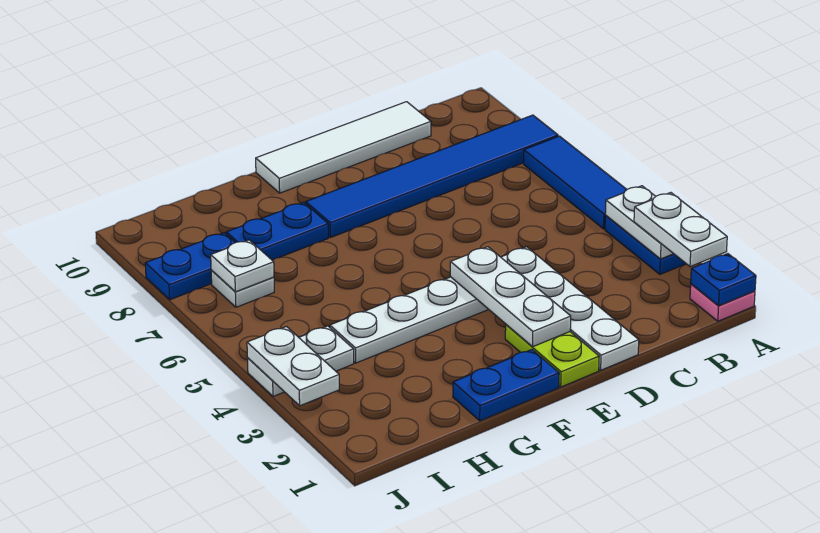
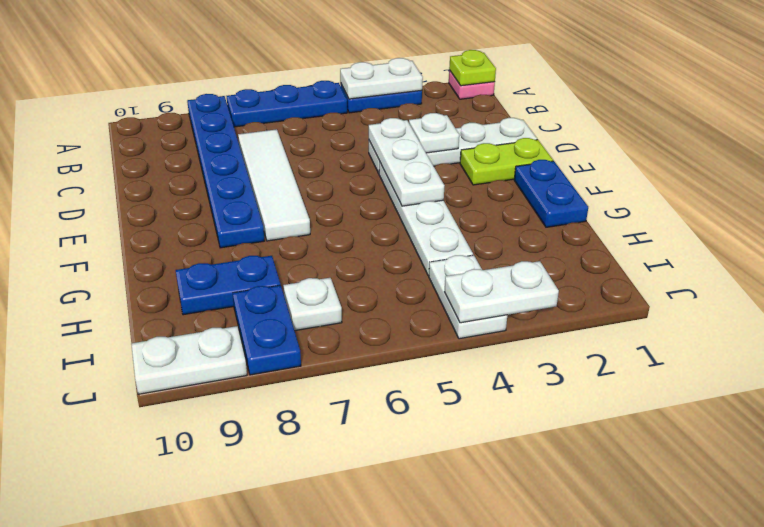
blue 1x1 plate [691,254,756,306] -> lime 1x1 plate [449,50,496,86]
white 1x2 plate [634,192,727,267] -> white 1x2 plate moved to [131,326,247,394]
blue 1x3 tile [524,136,627,229] -> blue 1x3 plate [227,81,347,127]
blue 1x6 tile [306,115,558,238] -> blue 1x6 plate [187,94,265,248]
white 1x4 tile [256,102,431,193] -> white 1x4 tile moved to [238,129,310,241]
white 1x3 plate [450,247,571,347] -> white 1x3 plate turned to [369,118,444,206]
blue 1x2 plate [226,202,328,260] -> blue 1x2 plate turned to [176,256,281,315]
white 1x1 plate [211,240,274,292] -> white 1x1 plate moved to [409,113,459,153]

